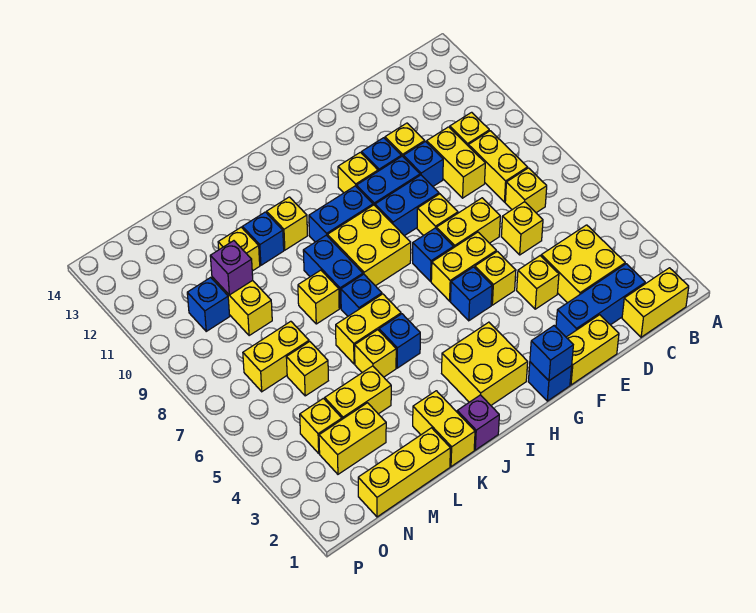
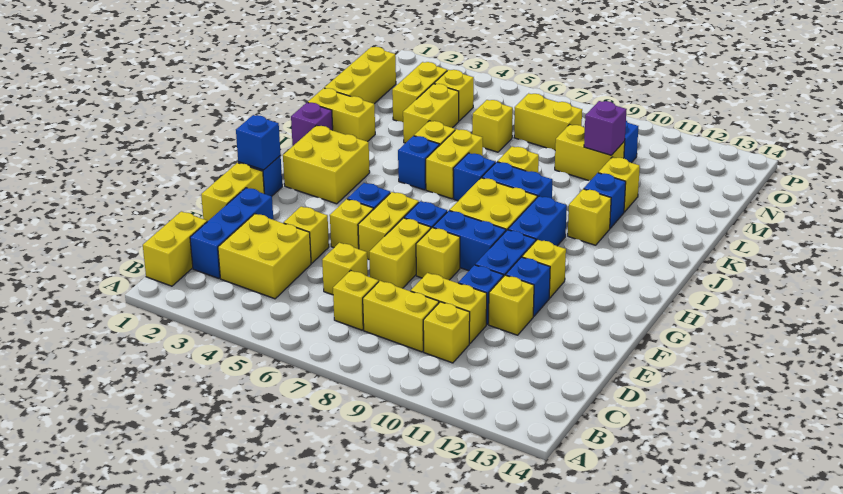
blue 1x2 brick [375,175,439,236] -> blue 1x2 brick turned to [433,211,506,271]
yellow 1x2 brick [243,321,309,392] -> yellow 1x2 brick turned to [514,93,582,150]

